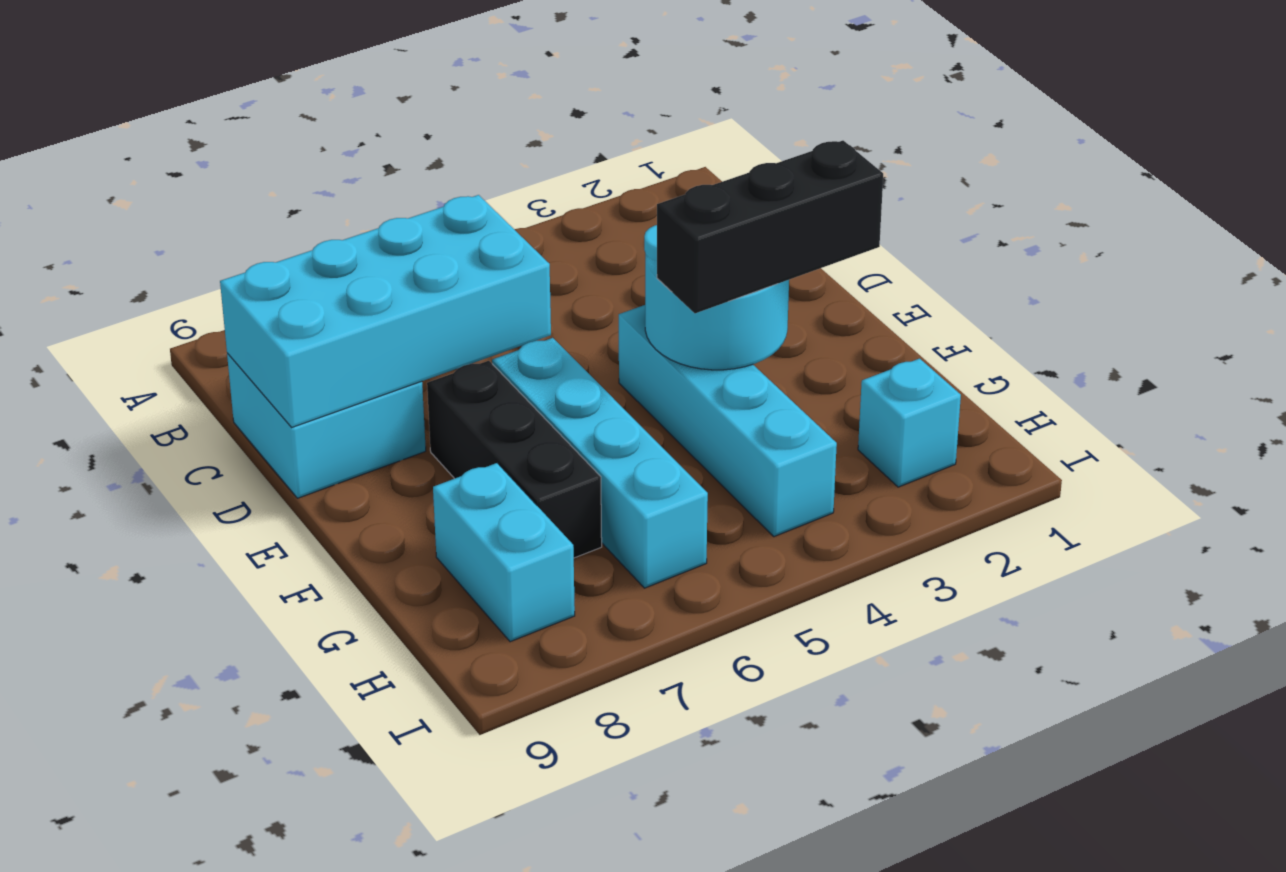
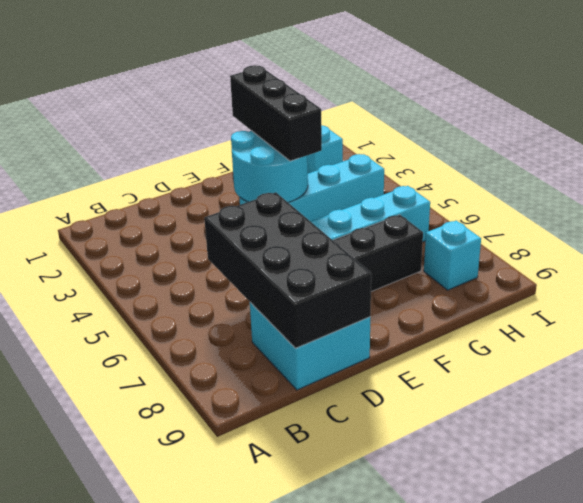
cyan 2x4 brick [220,195,551,428] -> black 2x4 brick [204,192,371,348]
cyan 1x2 brick [433,463,575,642] -> cyan 1x1 brick [424,221,481,290]

